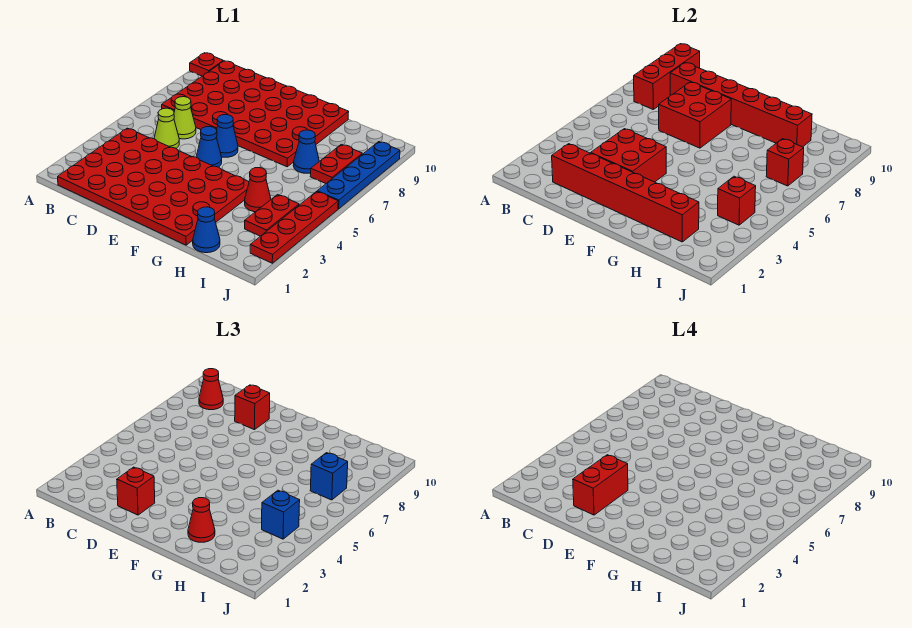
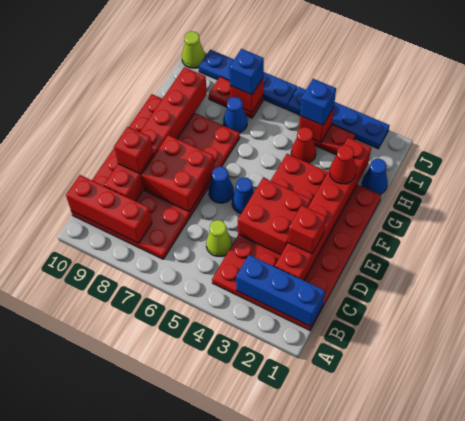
red 1x1 plate [190,53,223,76] -> none
none -> blue 1x3 brick [236,255,325,326]
red 1x1 cone [199,369,223,410] -> none
lime 1x1 cone [174,97,196,139] -> lime 1x1 cone moved to [182,31,205,68]
red 1x2 brick [573,455,628,515] -> none
red 1x4 plate [250,192,338,263] -> blue 1x4 plate [287,87,390,149]

